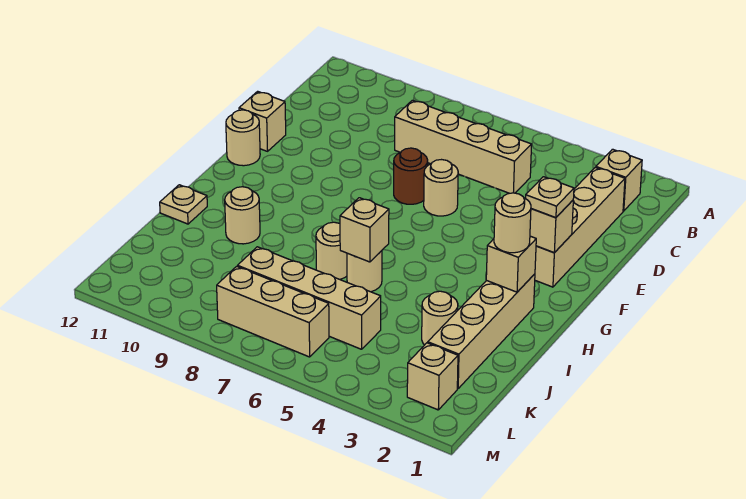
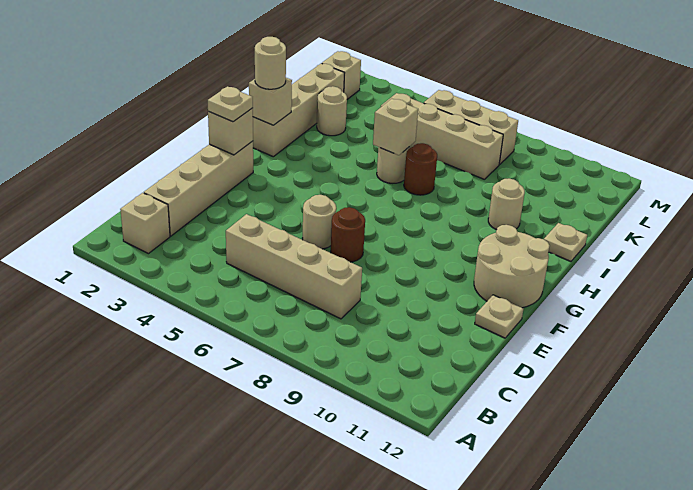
tan 1x1 brick [239,91,286,151] -> tan 1x1 plate [475,295,523,338]
tan 1x1 round brick [226,110,260,166] -> tan 2x2 round brick [474,225,550,308]
tan 1x1 round brick [316,222,347,279] -> brown 1x1 round brick [404,143,437,195]

